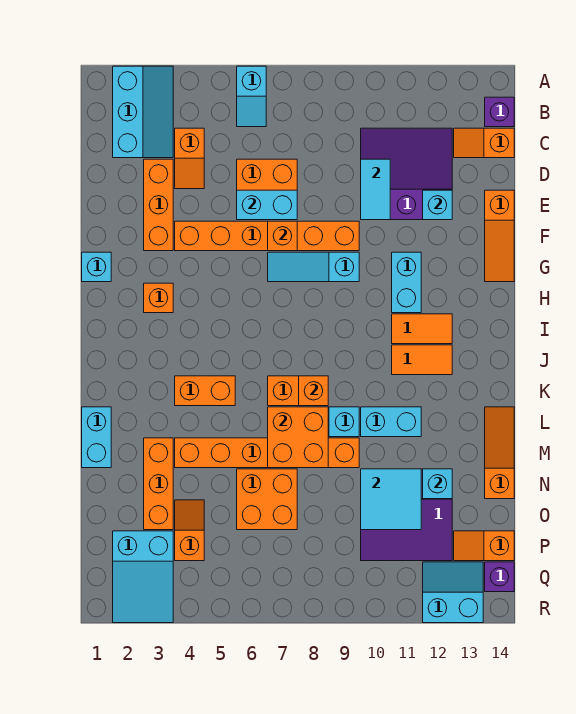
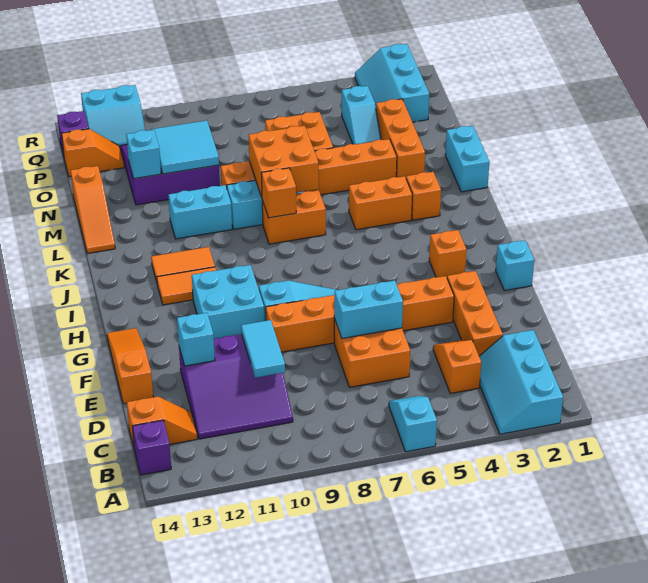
orange 1x1 brick [268,221,297,251] -> orange 1x1 brick moved to [406,172,441,220]
cyan 1x2 brick [392,252,421,313] -> cyan 2x2 brick [192,265,264,339]
orange 1x2 slope [175,500,204,561] -> cyan 1x2 slope [342,86,381,144]
cyan 2x3 slope [113,531,173,623] -> cyan 2x3 slope turned to [355,44,429,122]

